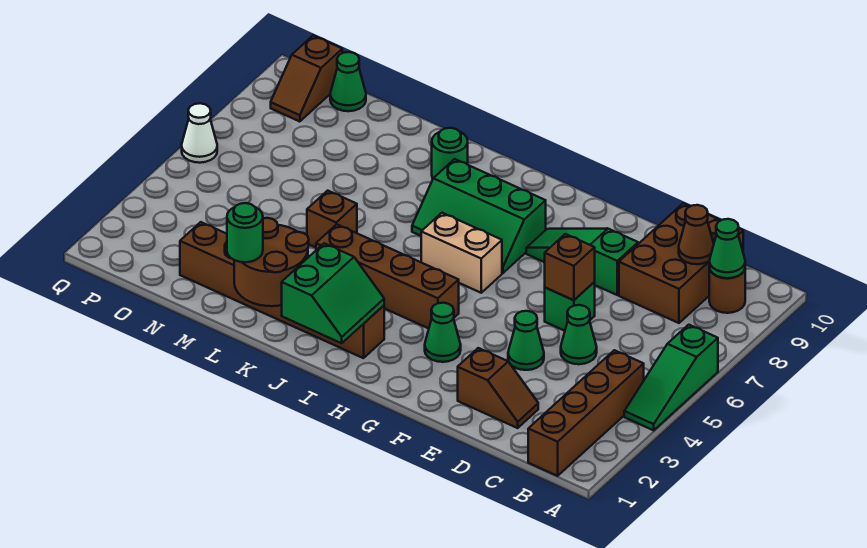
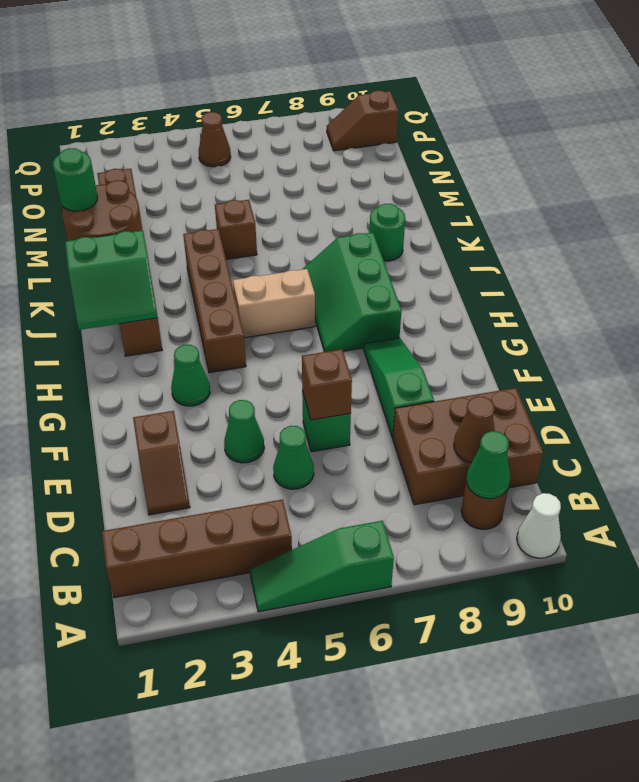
tan 1x2 brick [421,213,502,293] -> tan 1x2 brick turned to [233,269,315,338]
green 1x1 cone [330,52,366,111] -> none
none -> brown 1x1 cone [199,112,231,167]
white 1x1 cone [182,103,217,163] -> white 1x1 cone moved to [517,493,561,558]

